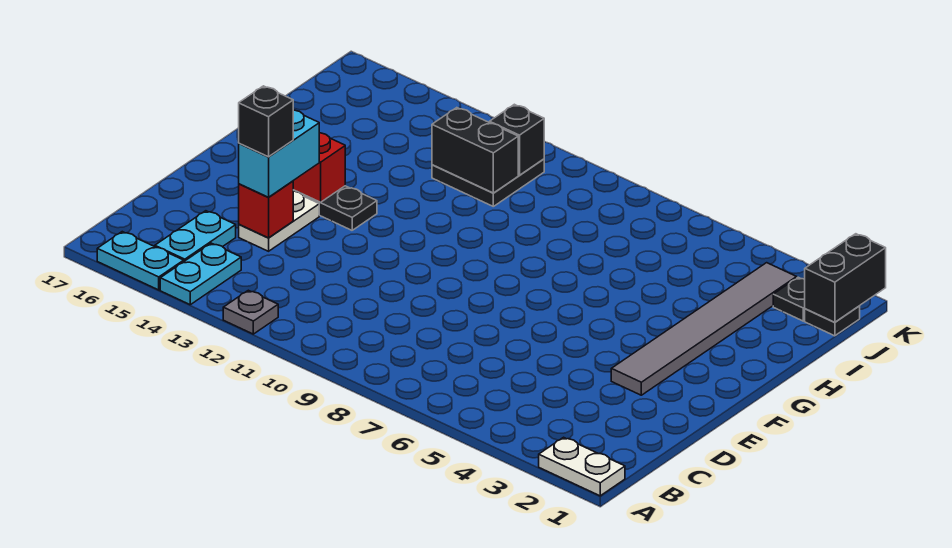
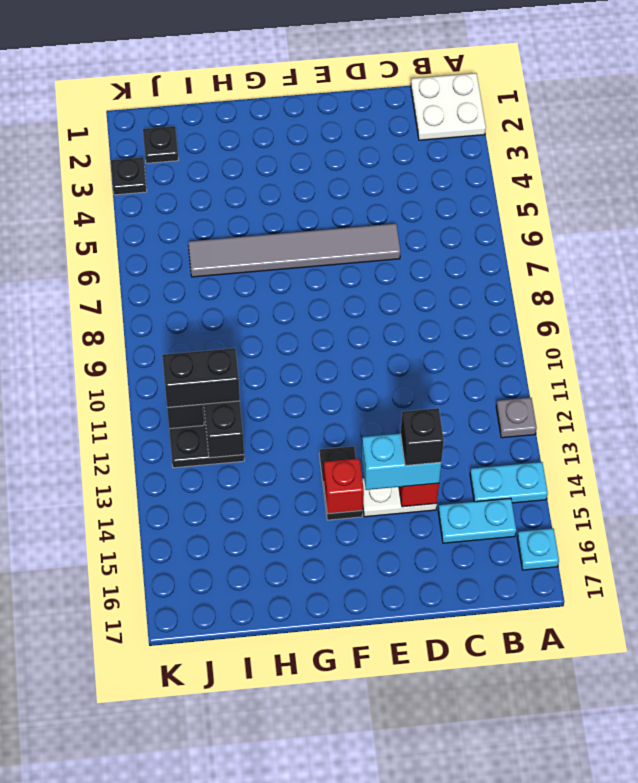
white 1x2 plate [539,437,625,496] -> white 2x2 plate [411,73,486,140]
cyan 1x2 plate [97,232,184,290] -> cyan 1x1 plate [517,528,559,570]
grey 1x6 tile [611,263,797,395] -> grey 1x6 tile moved to [188,224,400,277]
black 1x1 plate [805,306,860,336] -> black 1x1 plate moved to [111,157,147,195]
black 1x2 brick [805,234,886,322] -> black 1x2 brick moved to [162,348,240,407]

